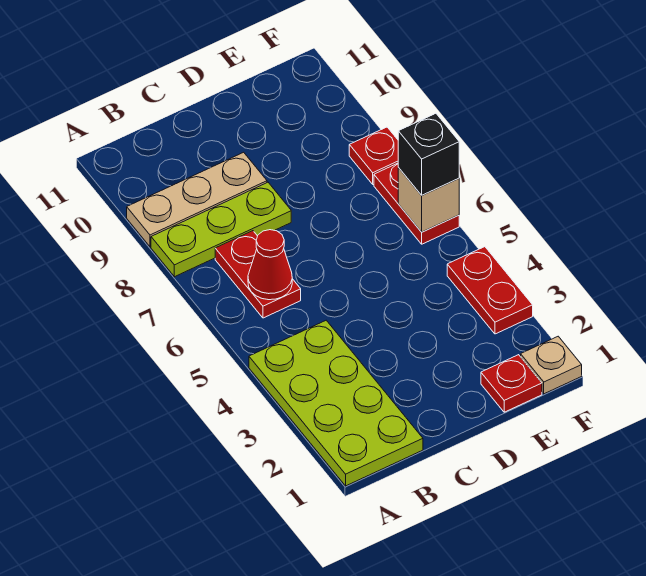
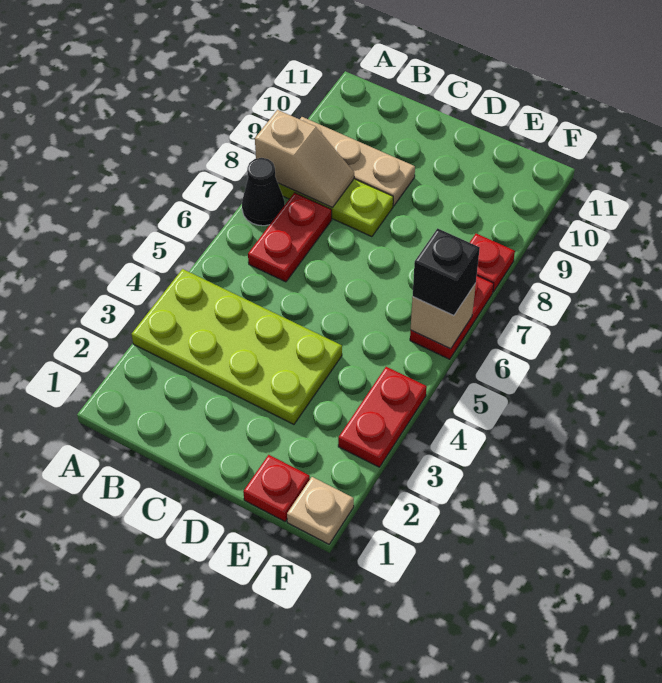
lime 2x4 plate [249,320,423,486] -> lime 2x4 plate turned to [131,269,342,424]
none -> black 1x1 cone [242,158,285,226]
none -> tan 1x2 slope [255,110,354,207]
red 1x1 cone [248,230,292,300] -> none

